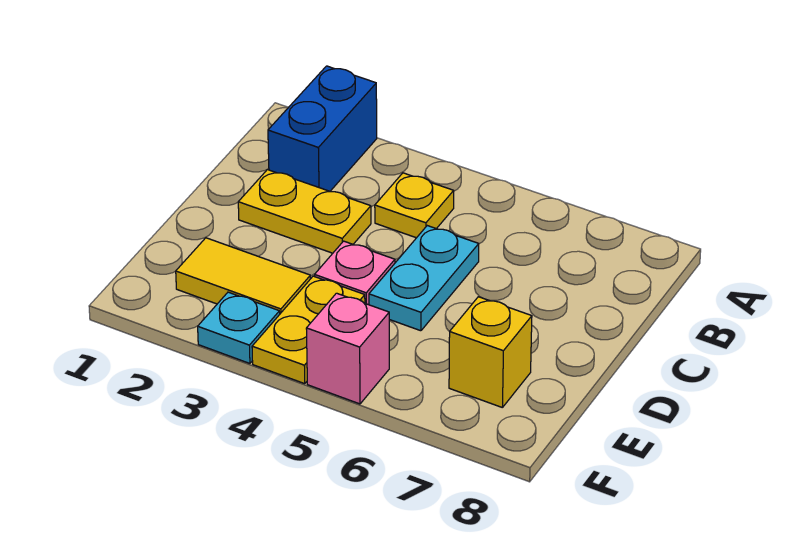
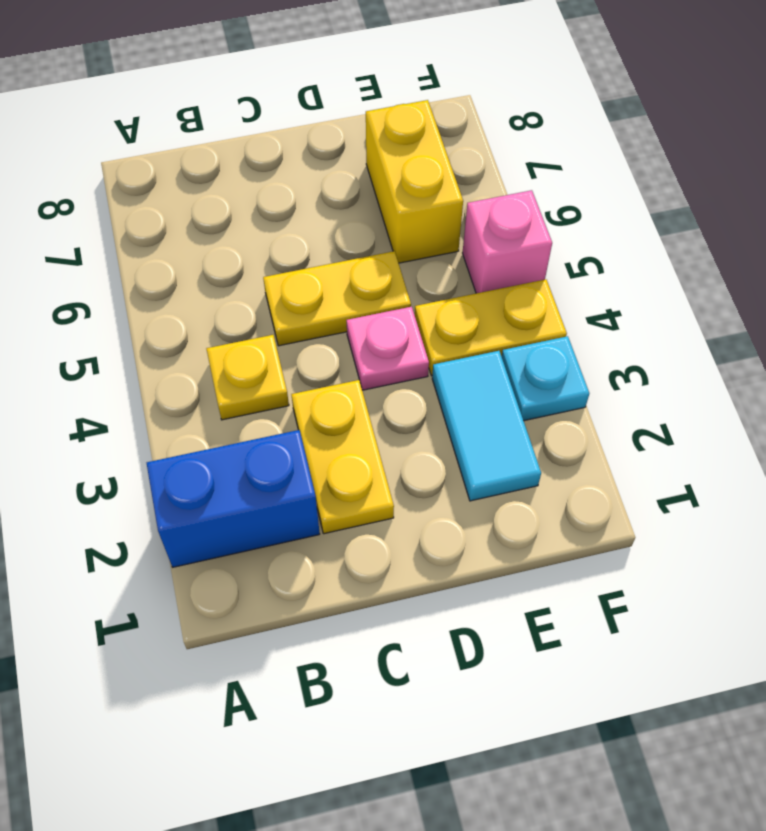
cyan 1x2 plate [369,226,479,331] -> yellow 1x2 plate [263,251,411,346]
yellow 1x2 tile [176,238,310,314] -> cyan 1x2 tile [432,351,541,501]
yellow 1x1 brick [449,297,532,407] -> yellow 1x2 brick [366,100,463,263]

